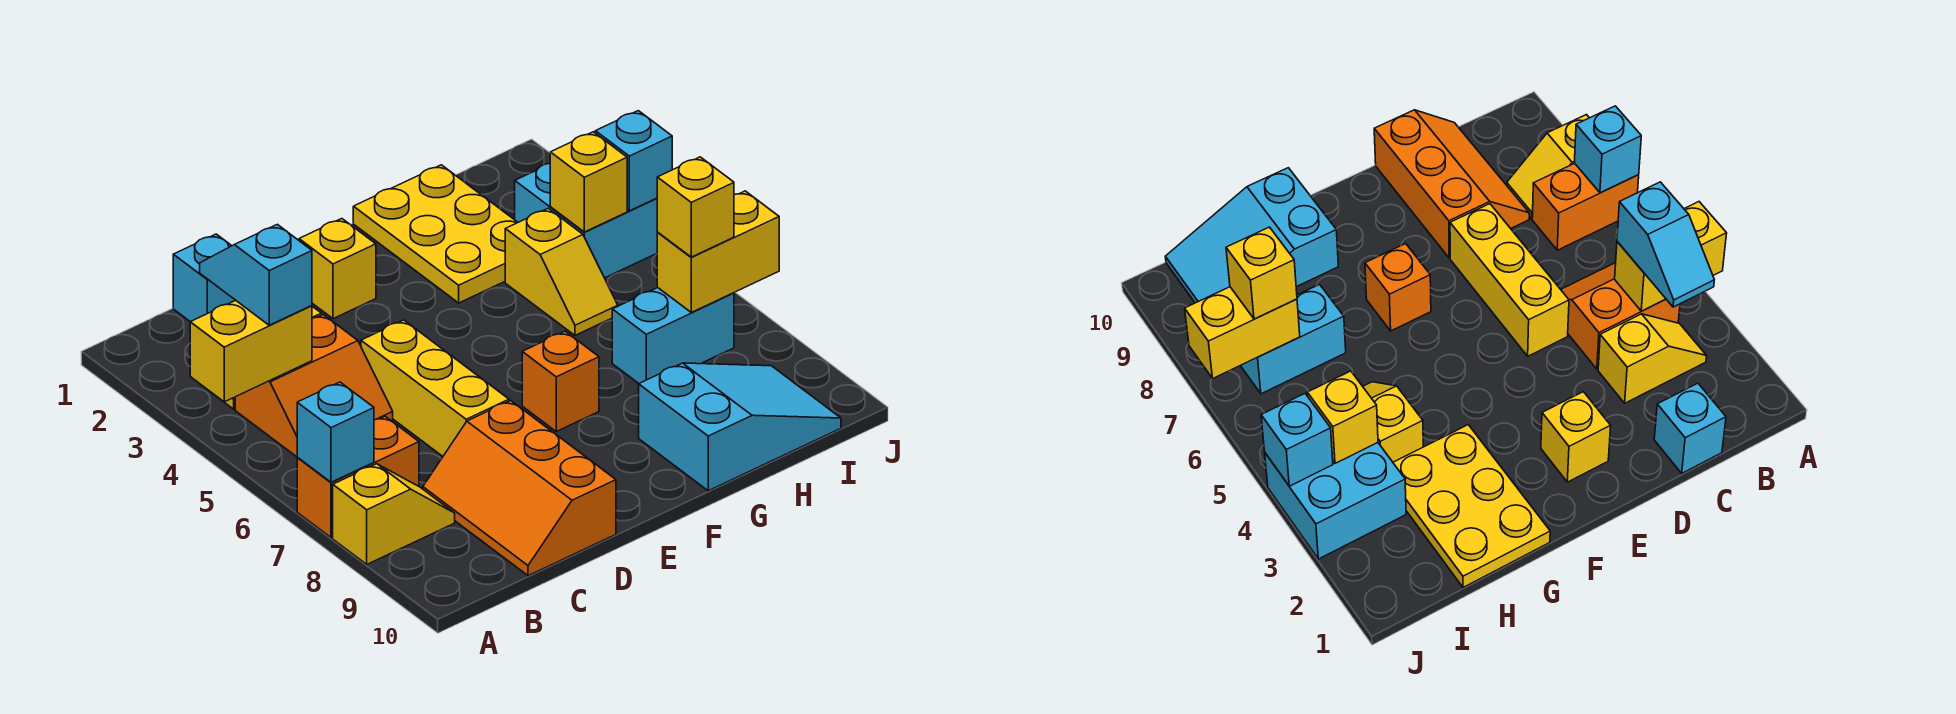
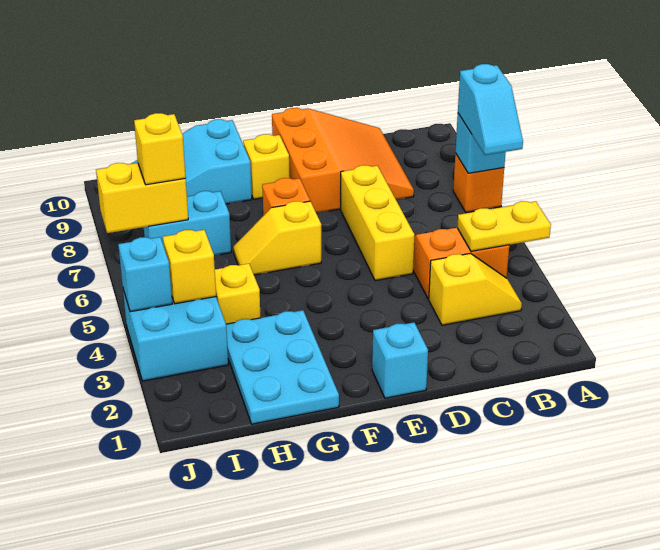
yellow 1x2 brick [190,300,312,402] -> yellow 1x2 plate [457,201,551,251]
orange 1x2 brick [297,416,419,538] -> orange 1x1 brick [453,153,504,212]
yellow 1x2 slope [333,464,455,564] -> yellow 1x2 slope moved to [233,201,321,275]
cyan 1x2 slope [200,224,312,325] -> cyan 1x2 slope moved to [458,64,523,155]
cyan 1x1 brick [173,234,235,322] -> cyan 1x1 brick moved to [372,322,428,398]
orange 2x3 slope [423,401,616,576] -> orange 3x3 slope [272,108,414,213]
yellow 1x1 brick [299,219,376,319] -> yellow 1x1 brick moved to [243,134,290,199]
yellow 2x3 plate [353,165,518,303] -> cyan 2x3 plate [226,310,339,424]

